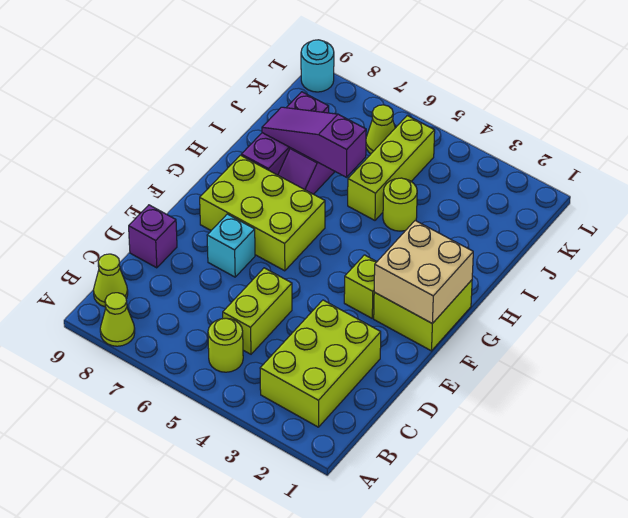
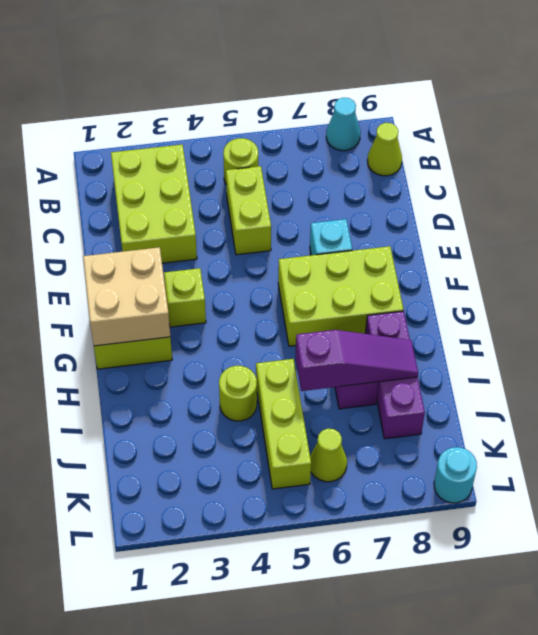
lime 1x1 cone [100,293,135,346] -> cyan 1x1 cone [326,98,360,151]
purple 1x1 brick [129,205,177,268] -> none

